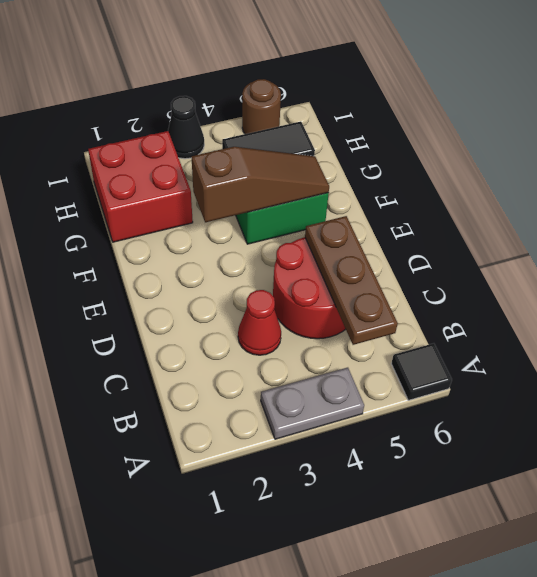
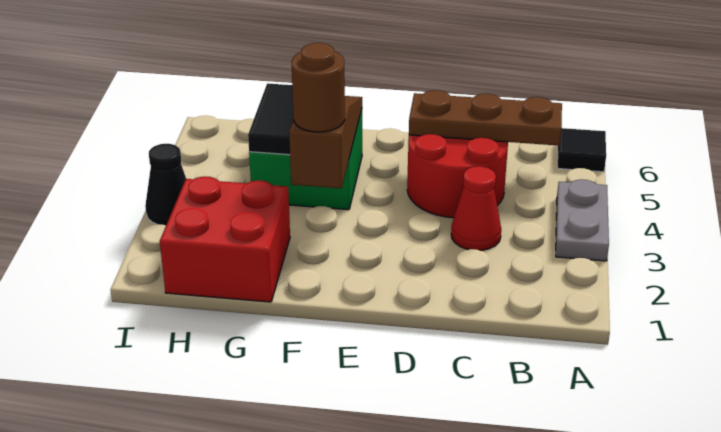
brown 1x1 round brick [242,79,281,134] -> brown 1x1 round brick moved to [292,43,345,132]

